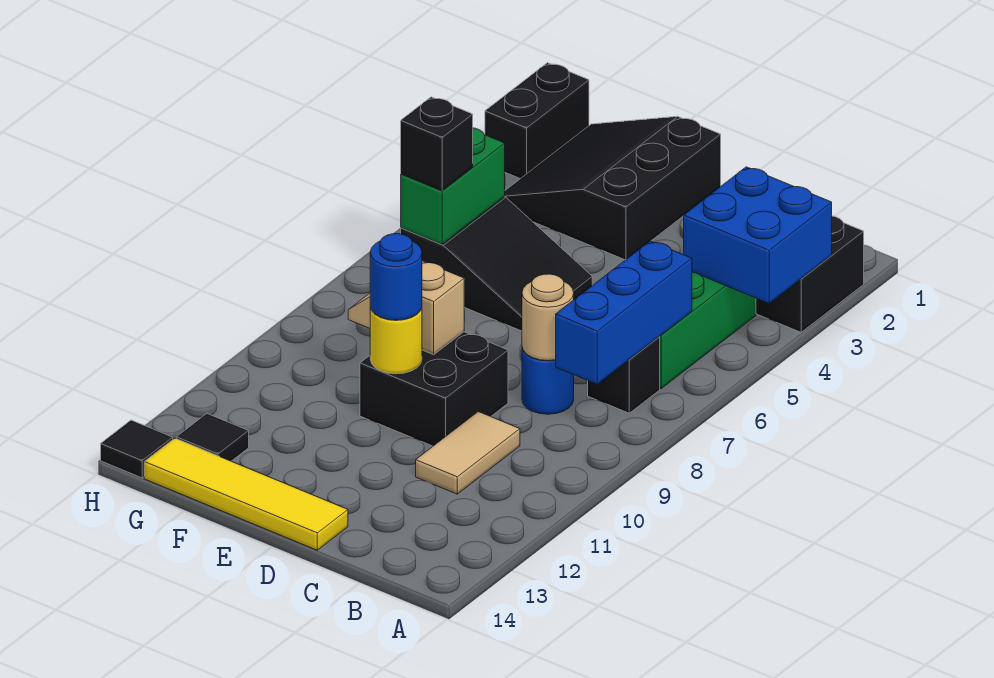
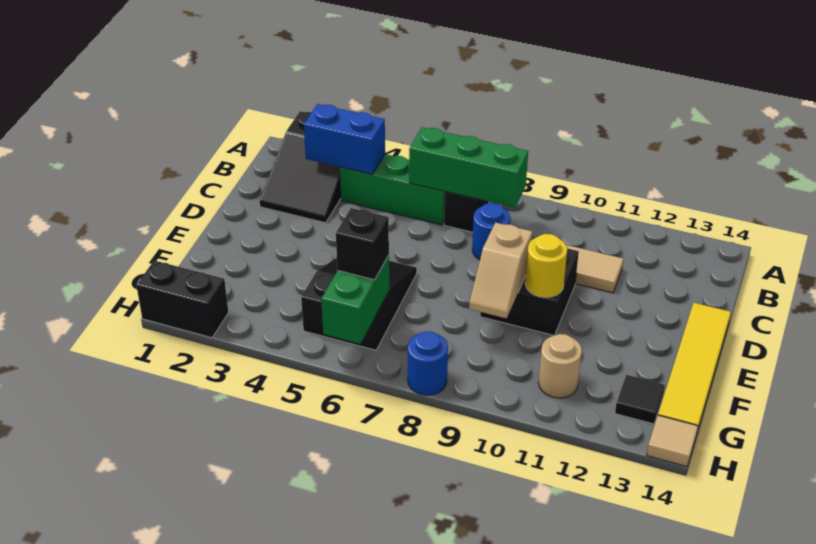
blue 2x2 brick [684,167,832,303] -> blue 1x2 brick [304,104,385,174]
blue 1x3 brick [556,241,692,384] -> green 1x3 brick [409,127,528,208]
tan 1x1 round brick [522,274,574,361] -> tan 1x1 round brick moved to [538,334,582,398]
black 3x3 slope [505,116,721,260] -> none
blue 1x1 round brick [370,234,422,320] -> blue 1x1 round brick moved to [408,331,448,395]
green 1x2 brick [401,128,505,244] -> green 1x2 brick turned to [321,255,389,344]
black 1x1 tile [101,420,173,478] -> tan 1x1 tile [647,415,698,466]

